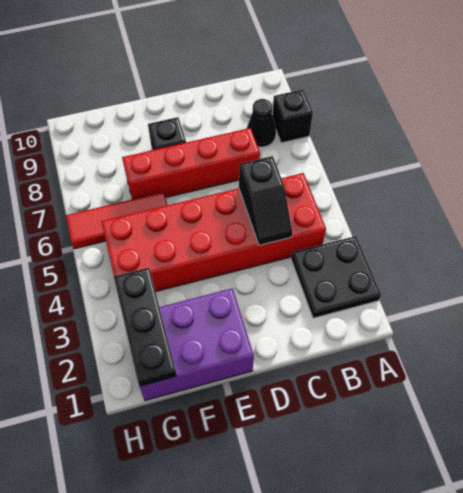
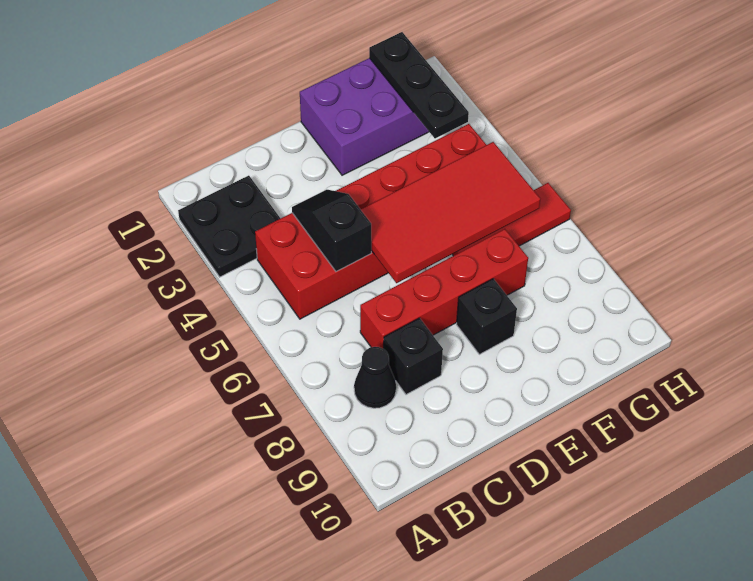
black 1x1 brick [272,90,313,143] -> black 1x1 brick moved to [384,318,443,395]
none -> red 2x4 tile [360,142,540,283]

